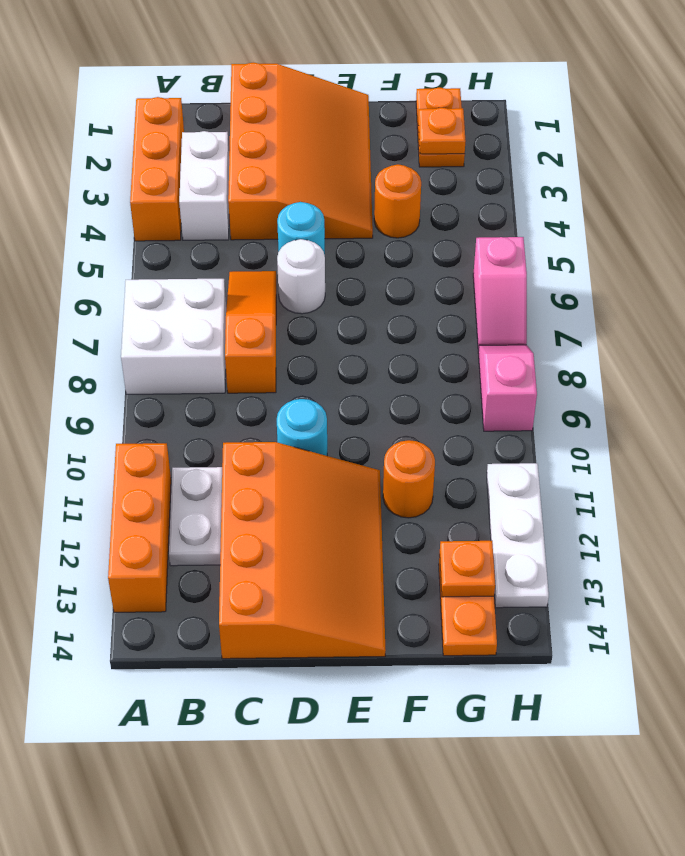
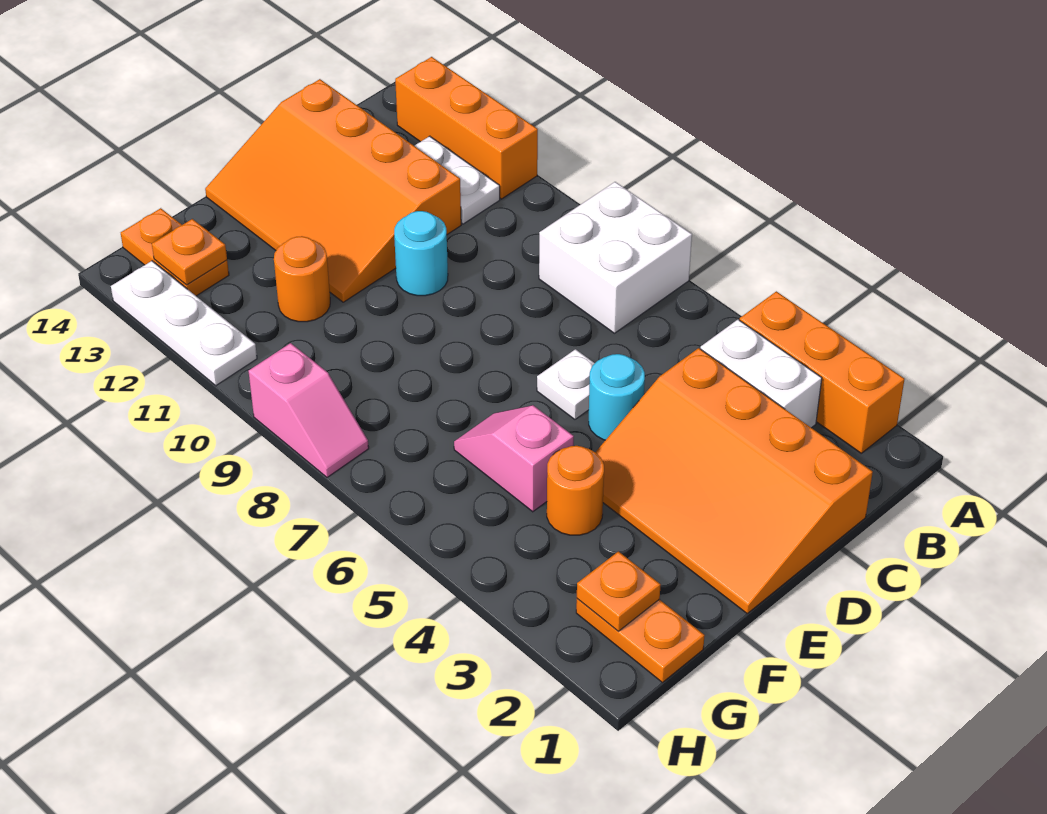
orange 1x3 slope [225,271,276,393] -> none
white 1x1 round brick [277,239,325,314] -> white 1x1 plate [537,349,595,419]
pink 1x2 slope [473,237,527,350] -> pink 1x2 slope moved to [454,405,574,512]

